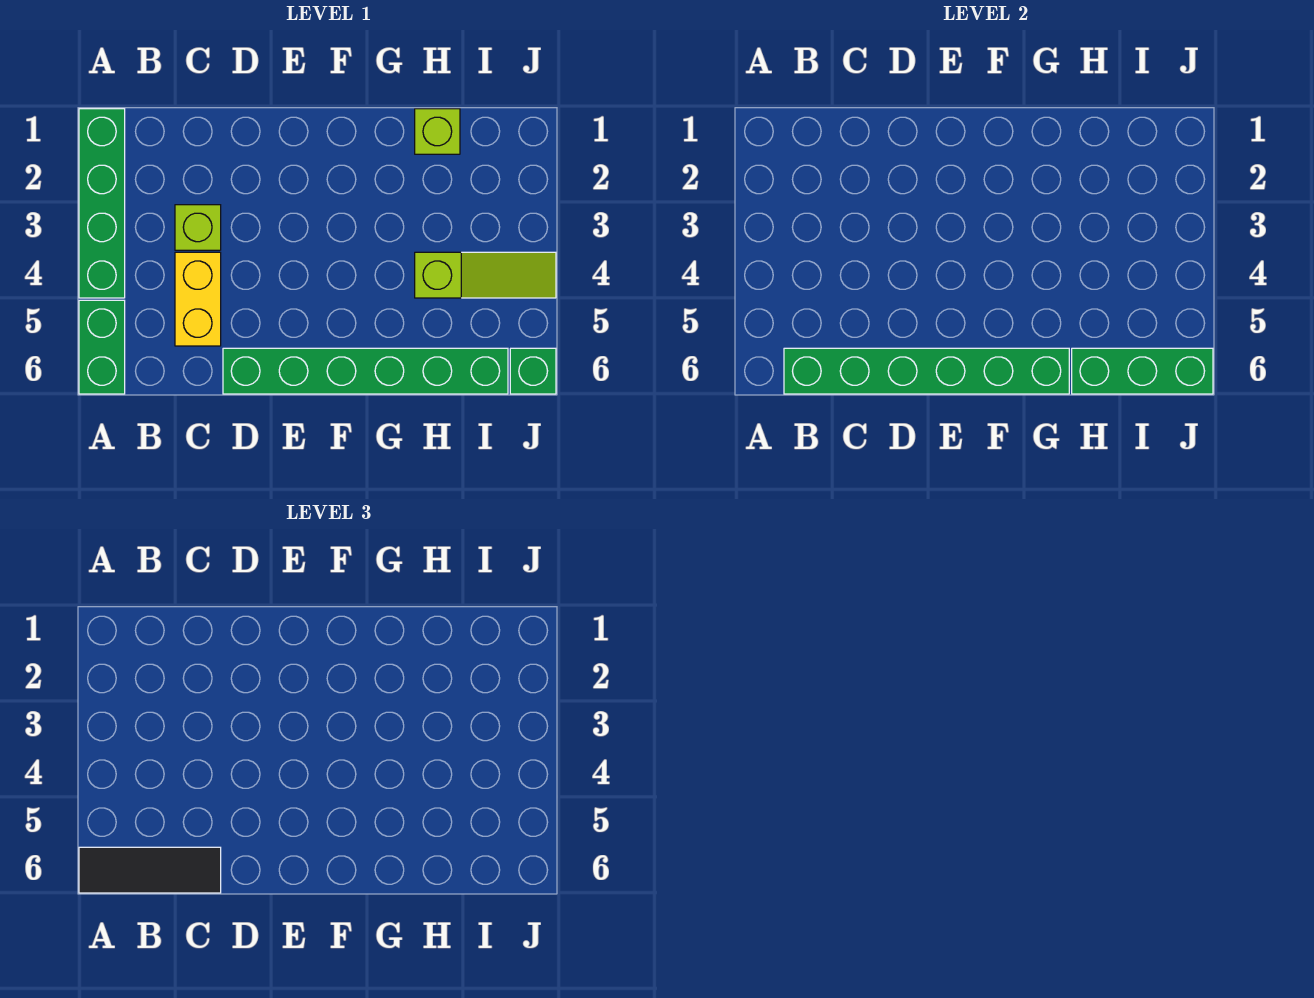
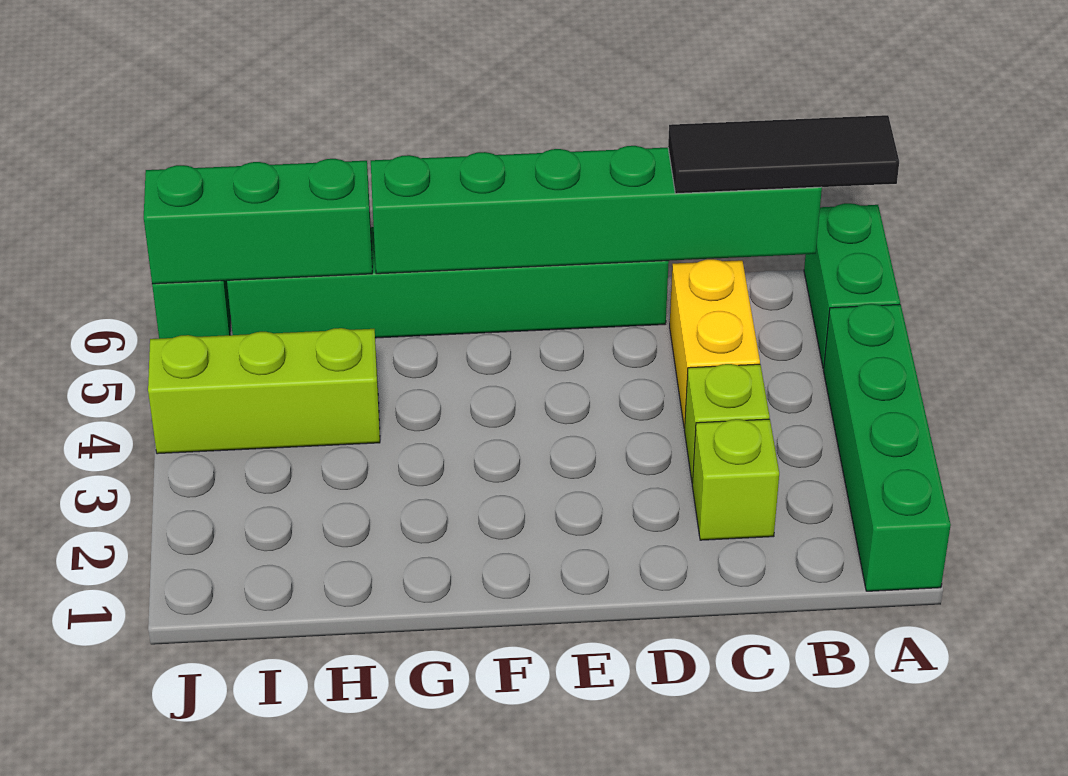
lime 1x1 brick [415,109,460,154] -> lime 1x1 brick moved to [692,419,779,540]
lime 1x3 slope [415,252,556,298] -> lime 1x3 brick [148,328,380,454]

